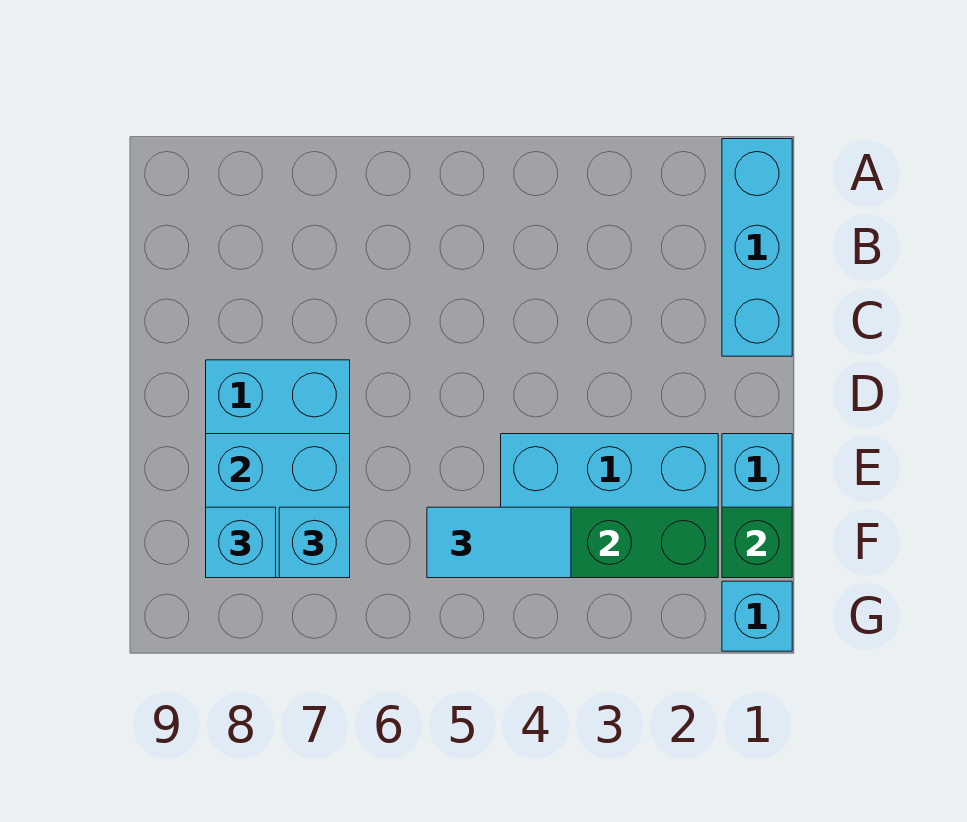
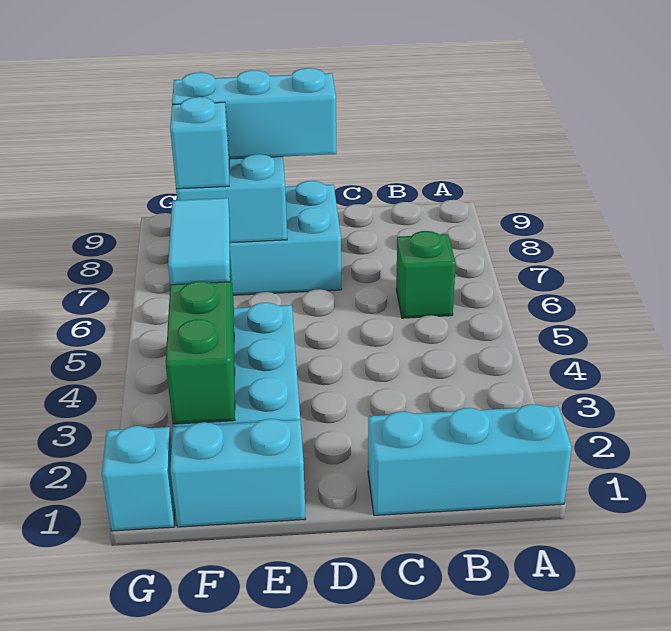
green 1x1 brick [722,507,792,578] -> green 1x1 brick moved to [396,231,456,318]
cyan 1x1 brick [206,507,276,578] -> cyan 1x3 brick [172,68,337,159]

